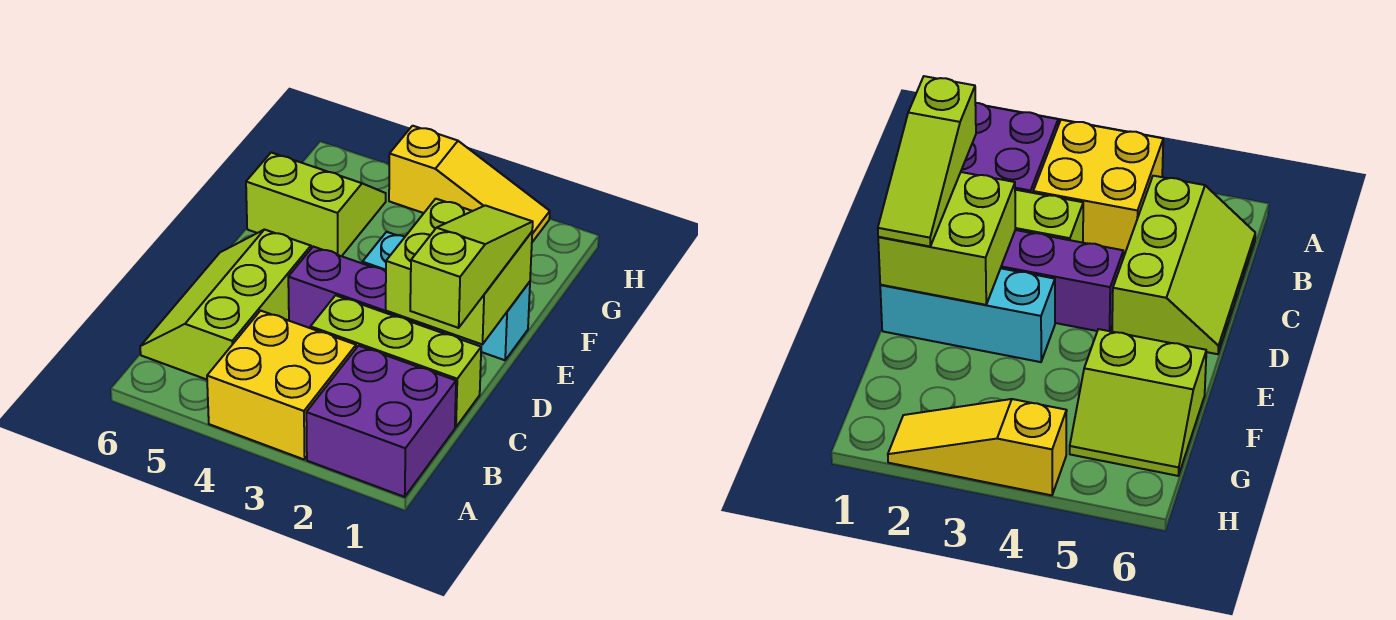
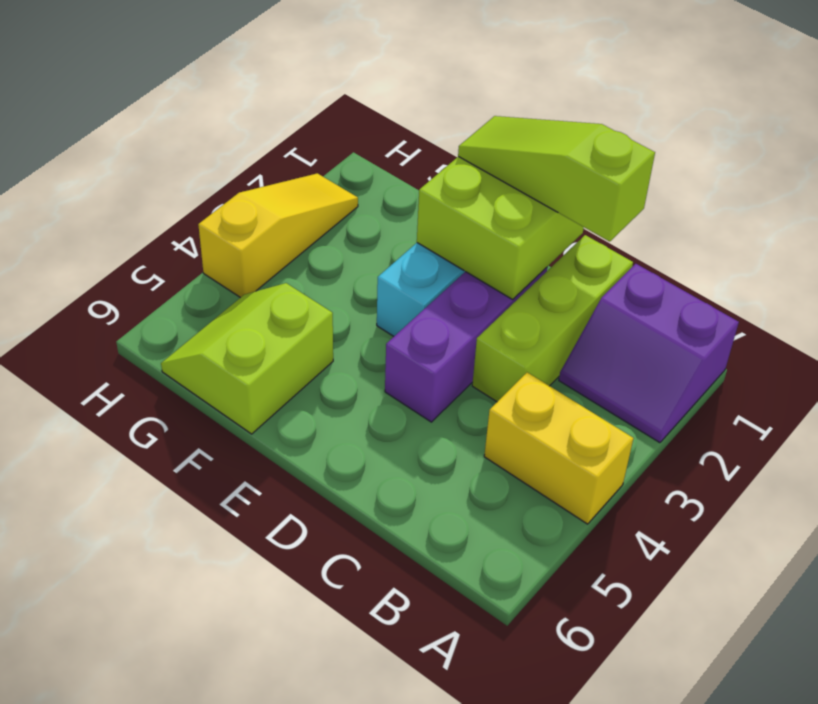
purple 2x2 brick [306,346,456,497] -> purple 2x2 slope [559,264,739,443]
yellow 2x2 brick [207,311,356,460] -> yellow 1x2 brick [484,372,634,524]
lime 2x3 slope [140,230,311,380] -> none

